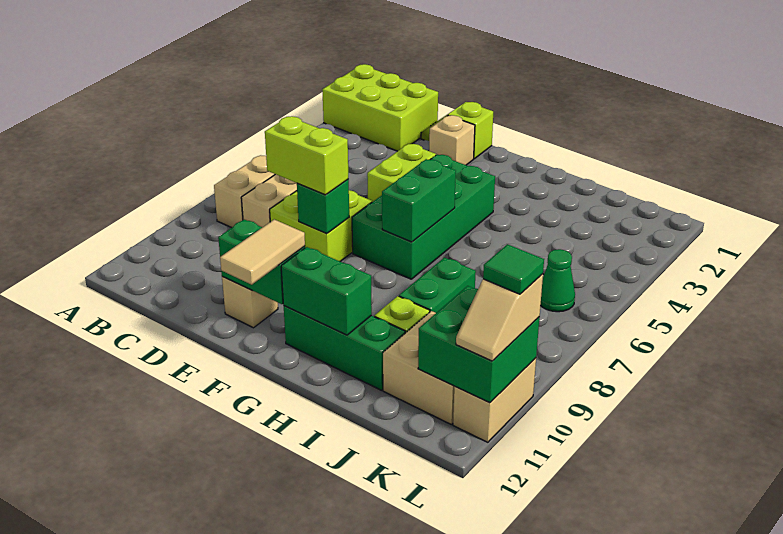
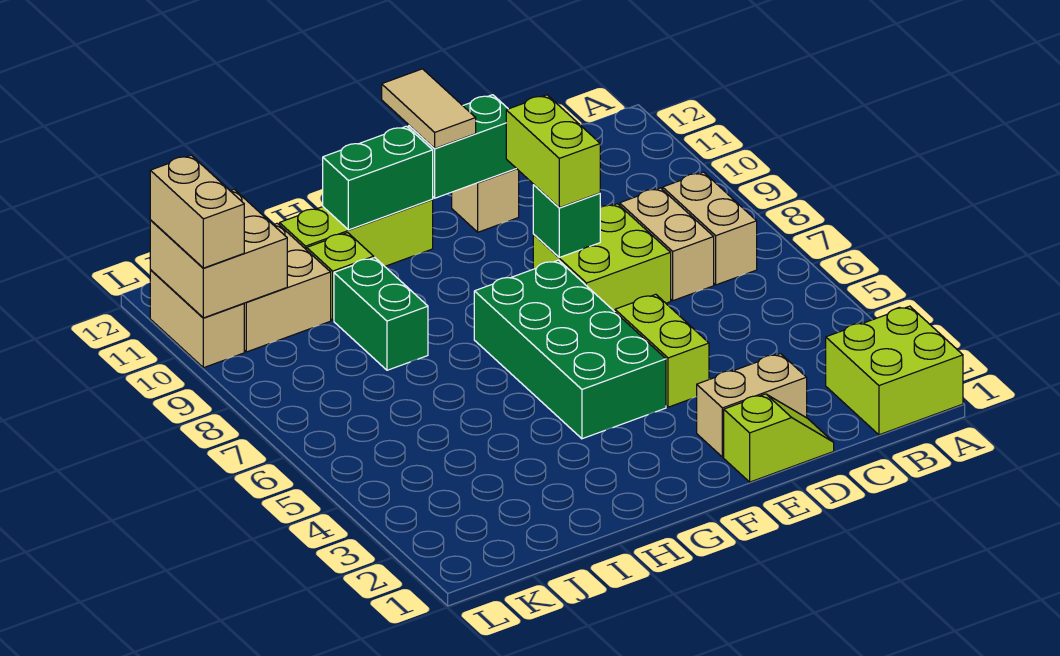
lime 2x3 brick [322,64,438,151] -> lime 2x2 brick [826,306,963,435]
lime 1x2 brick [265,116,348,195] -> lime 1x2 brick turned to [506,95,600,208]
tan 1x1 brick [429,115,475,165] -> tan 1x2 brick [697,354,807,457]
green 1x2 brick [382,159,456,242] -> none
green 1x3 brick [284,306,405,390] -> lime 1x3 brick [280,200,433,266]
green 1x1 cone [541,249,575,312] -> none
green 2x2 brick [418,286,539,403] -> tan 2x2 brick [150,189,287,318]
tan 1x2 slope [456,274,543,361] -> tan 1x2 brick [150,155,244,268]
green 1x1 tile [483,244,544,294] -> none

